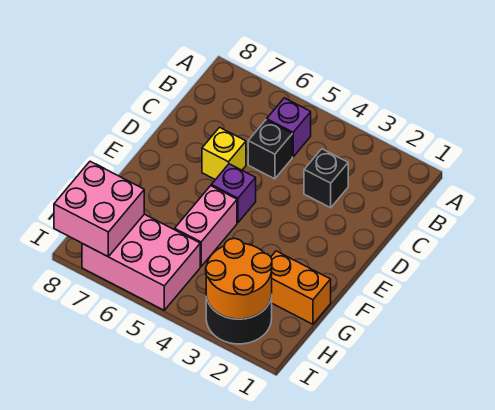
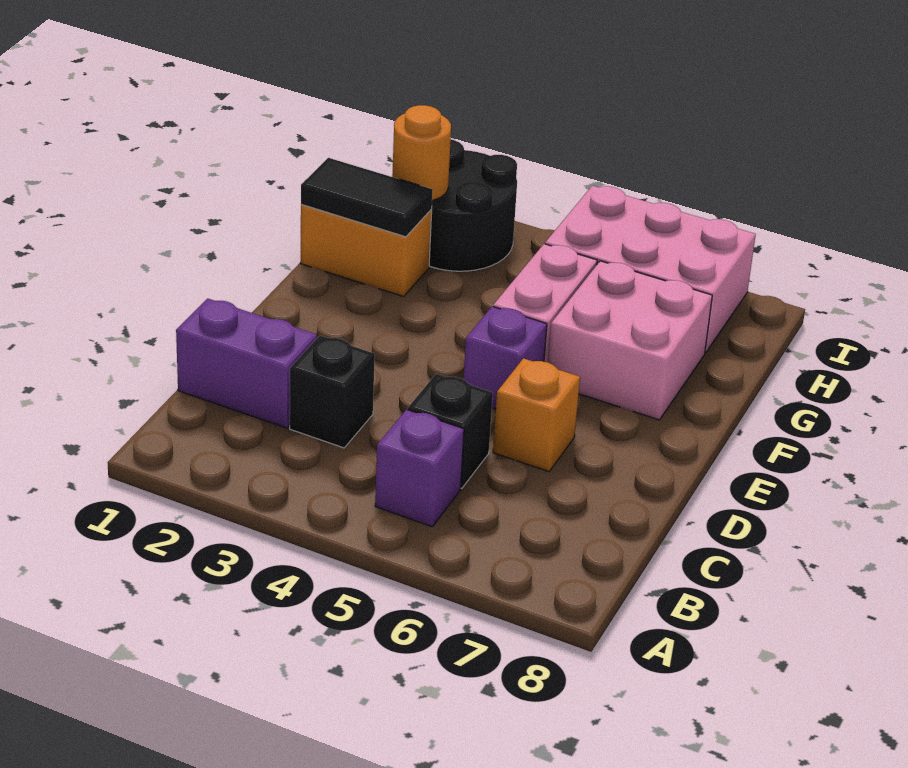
none -> purple 1x2 brick [176,299,317,428]
yellow 1x1 brick [202,127,246,180] -> orange 1x1 brick [493,358,580,472]
none -> black 1x2 tile [301,158,433,237]
orange 2x2 round brick [206,238,272,319] -> orange 1x1 round brick [392,105,451,200]
pink 2x2 brick [54,161,144,256] -> pink 2x2 brick moved to [548,261,712,420]

